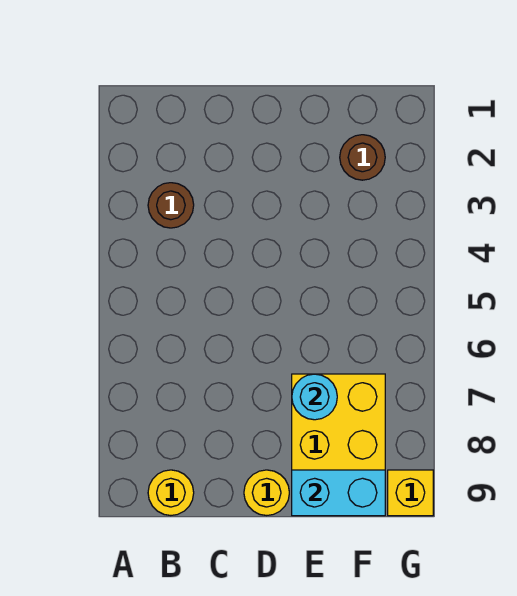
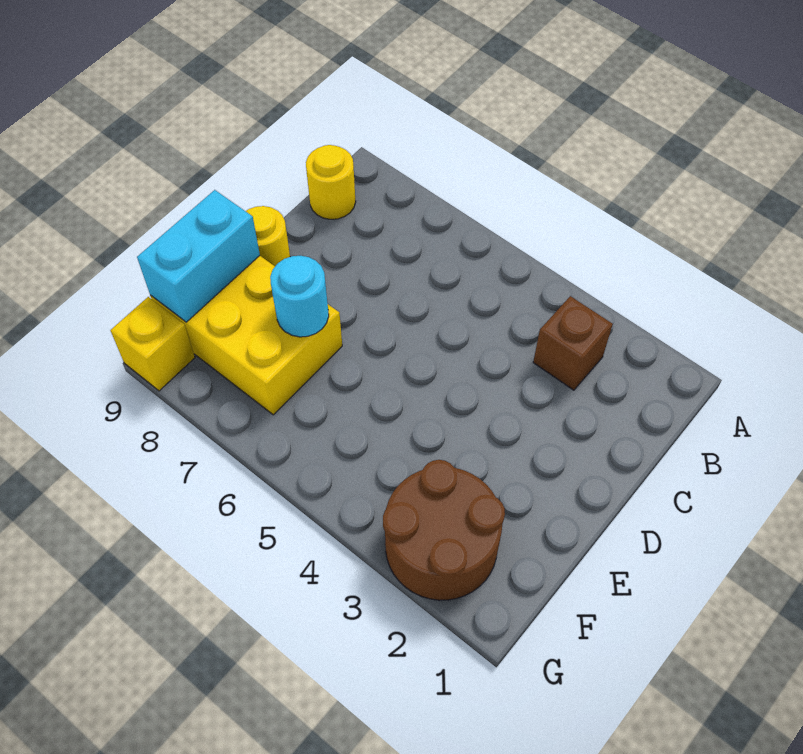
brown 1x1 round brick [148,183,194,228] -> brown 1x1 brick [533,296,613,390]
brown 1x1 round brick [340,135,385,180] -> brown 2x2 round brick [383,460,505,600]

